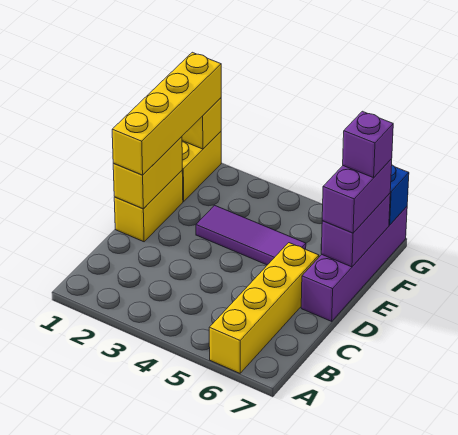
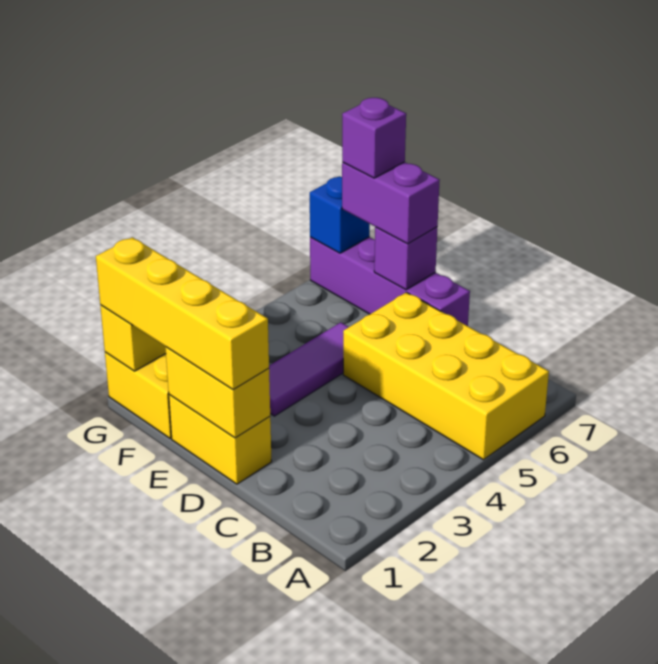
yellow 1x4 brick [209,243,319,373] -> yellow 2x4 brick [343,292,549,460]
purple 1x2 brick [321,193,390,267] -> purple 1x1 brick [374,227,437,290]

